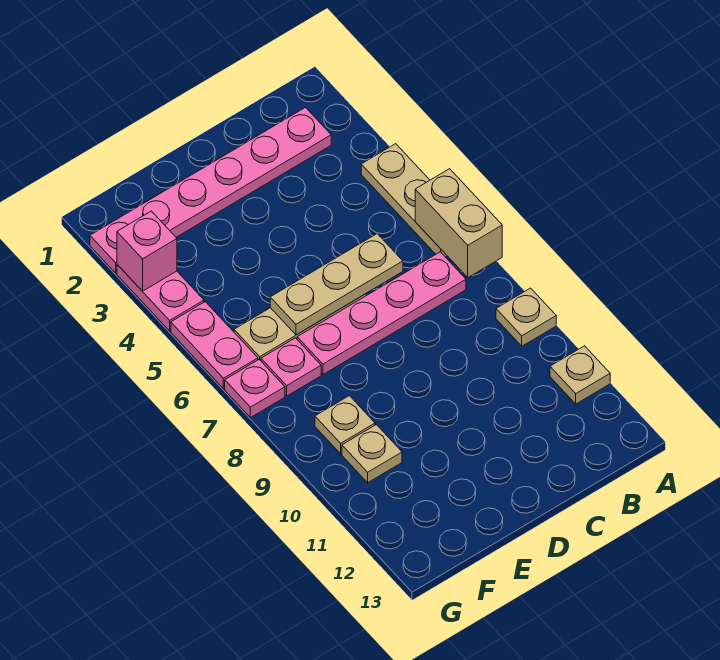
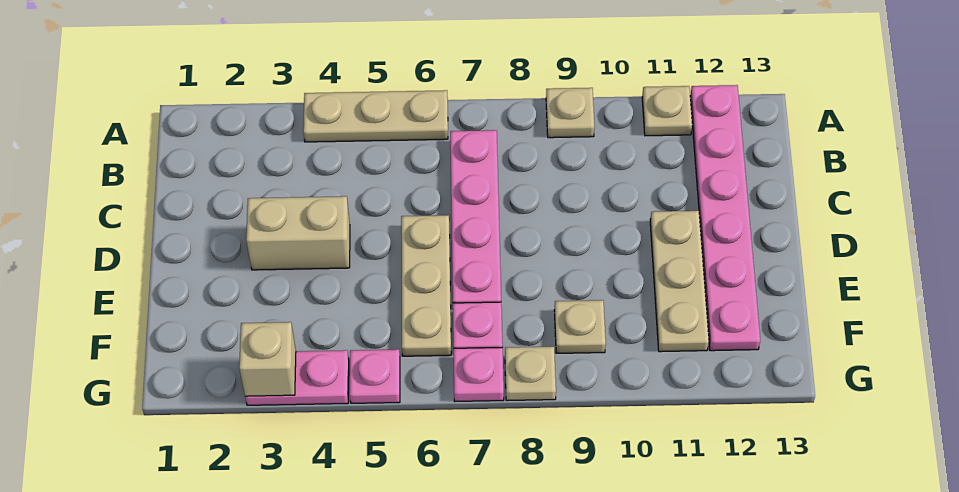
tan 1x2 brick [415,169,502,277] -> tan 1x2 brick moved to [246,196,350,270]
pink 1x6 plate [90,108,331,273] -> pink 1x6 plate moved to [690,85,760,351]
tan 1x3 plate [270,234,403,335] -> tan 1x3 plate moved to [650,211,709,352]
tan 1x1 plate [342,425,402,483] -> tan 1x1 plate moved to [505,347,556,401]
pink 1x1 brick [117,211,177,291] -> tan 1x1 brick [239,322,296,396]
pink 1x2 plate [171,302,258,389] -> pink 1x1 plate [350,349,400,403]

